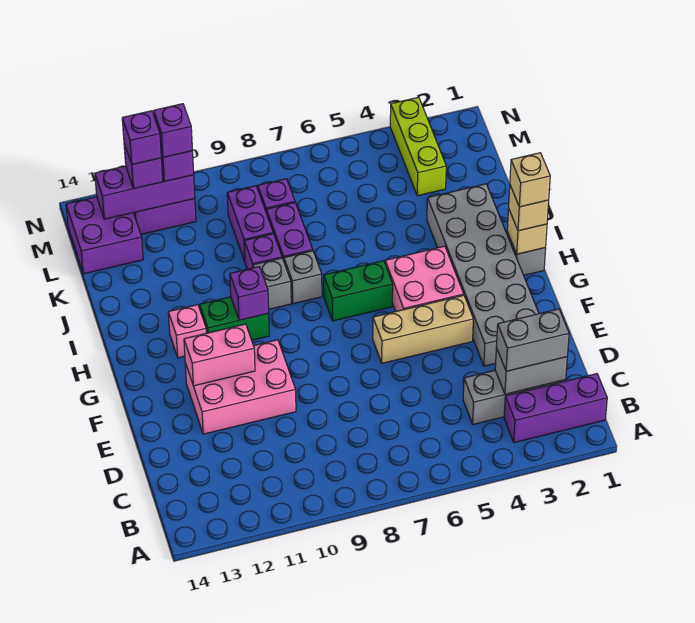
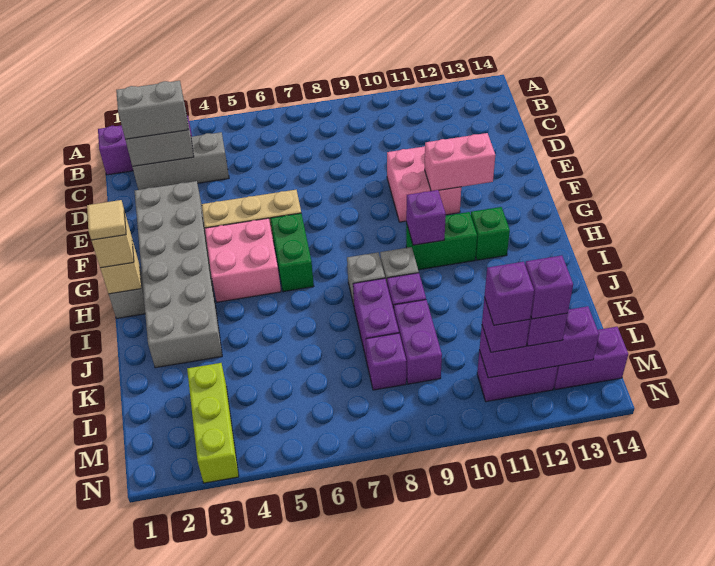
pink 2x3 brick [185,340,296,434] -> pink 2x2 brick [387,146,461,222]
tan 1x1 brick [510,153,550,207] -> tan 1x1 tile [87,200,126,240]
green 1x2 brick [324,261,393,321] -> green 1x2 brick turned to [271,213,314,292]
pink 1x1 brick [168,305,206,358] -> green 1x1 brick [471,207,510,260]
purple 2x2 brick [66,197,143,274] -> purple 1x2 brick [554,327,628,390]

